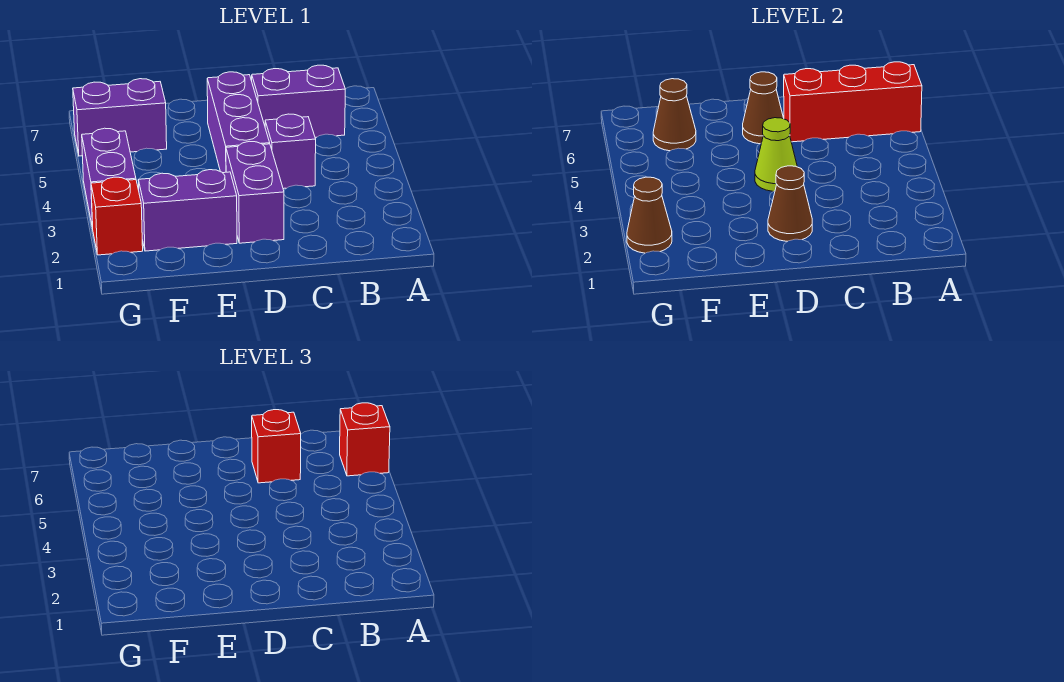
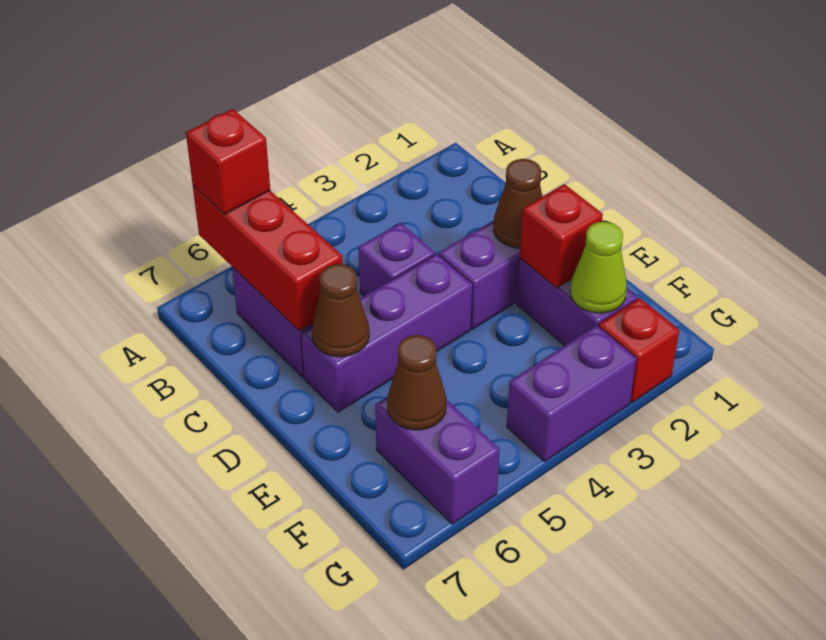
red 1x1 brick [252,410,301,483] -> red 1x1 brick moved to [520,184,603,288]
lime 1x1 cone [755,118,797,191] -> lime 1x1 cone moved to [570,222,627,313]
brown 1x1 cone [627,177,672,253] -> none

